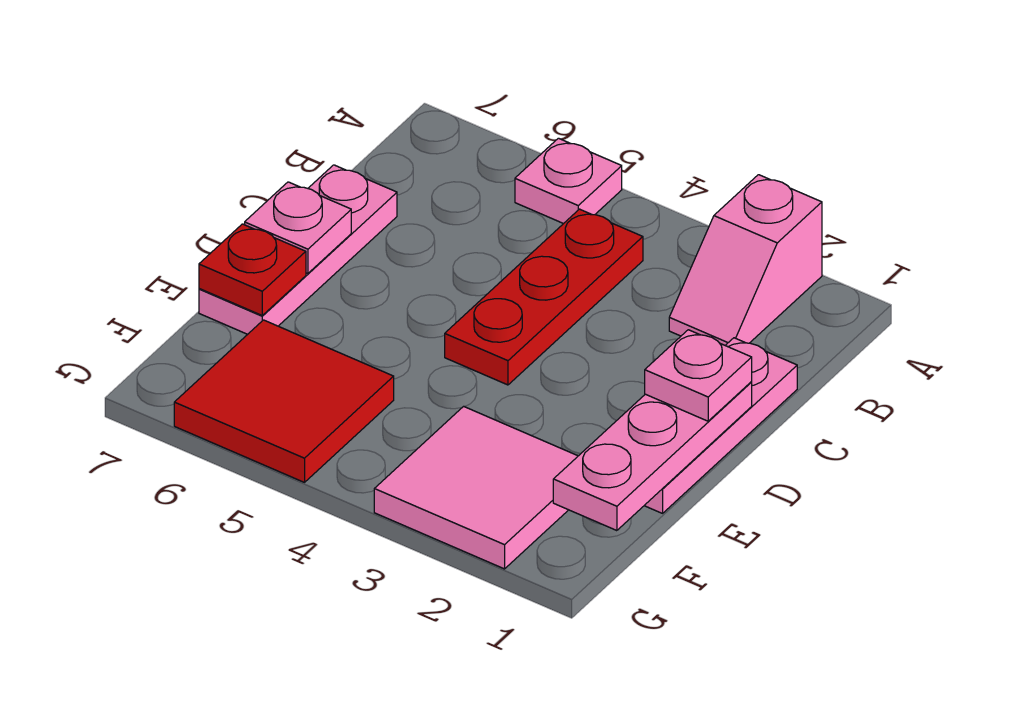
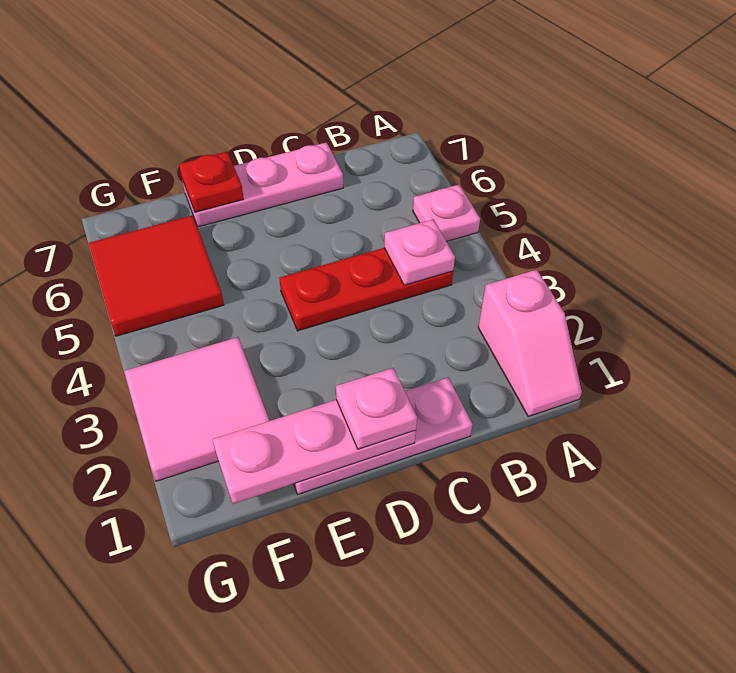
pink 1x2 slope [669,175,822,345] -> pink 1x2 slope turned to [478,270,582,416]
pink 1x1 plate [245,182,351,273] -> pink 1x1 plate moved to [384,219,455,285]

